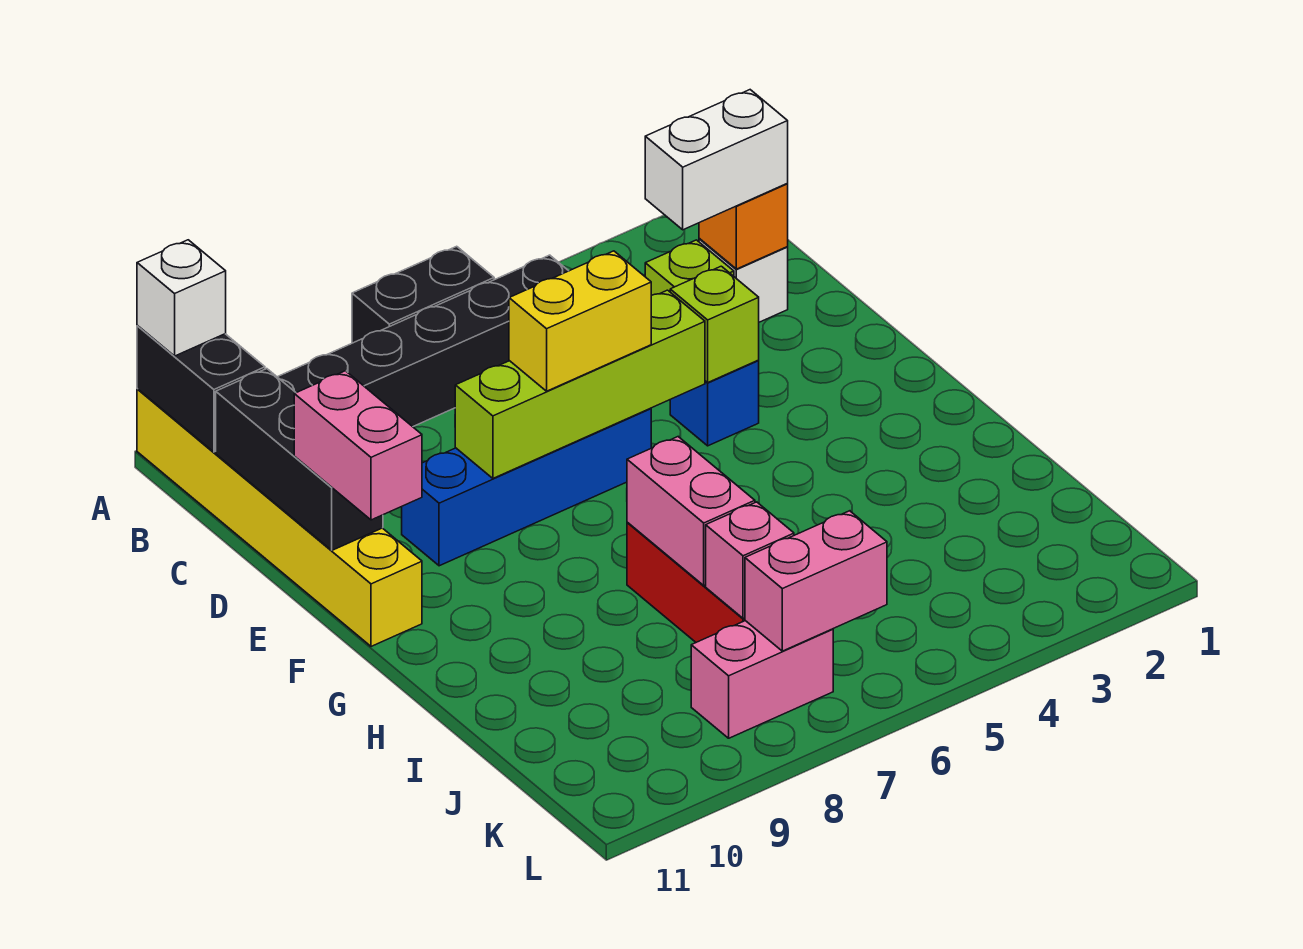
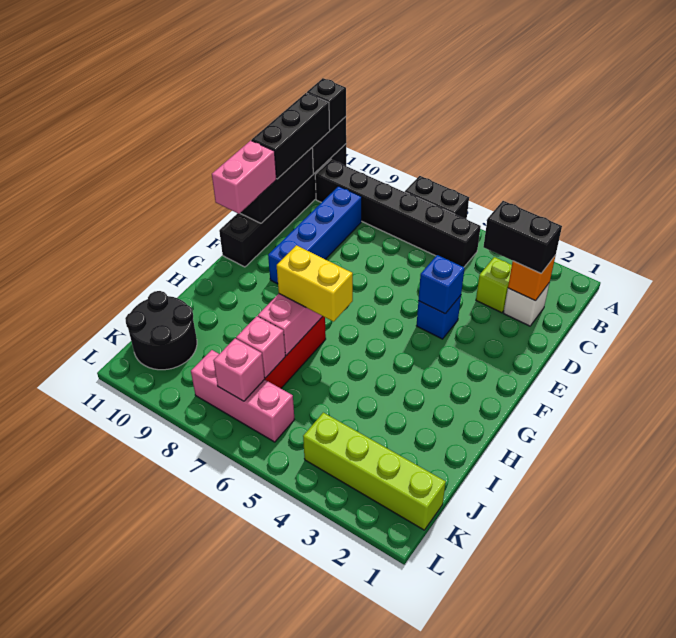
yellow 1x6 brick [137,389,422,646] -> black 1x6 brick [219,144,346,267]
white 1x1 brick [137,240,226,356] -> black 1x1 brick [307,78,346,130]
none -> black 1x3 brick [252,93,330,179]
white 1x2 brick [645,90,788,230] -> black 1x2 brick [483,201,562,273]
lime 1x1 brick [670,266,759,382] -> blue 1x1 brick [418,255,465,314]
lime 1x4 brick [455,290,705,478] -> lime 1x4 brick moved to [303,413,446,530]
blue 1x4 brick [402,408,651,566] -> blue 1x4 brick turned to [268,186,362,284]
yellow 1x2 brick [509,251,651,391] -> yellow 1x2 brick moved to [277,245,353,322]
none -> black 2x2 round brick [125,291,197,370]
pink 1x2 brick [745,511,887,651] -> pink 1x1 brick [213,338,265,401]
pink 1x2 brick [691,621,833,738] -> pink 1x3 brick [191,350,294,442]

